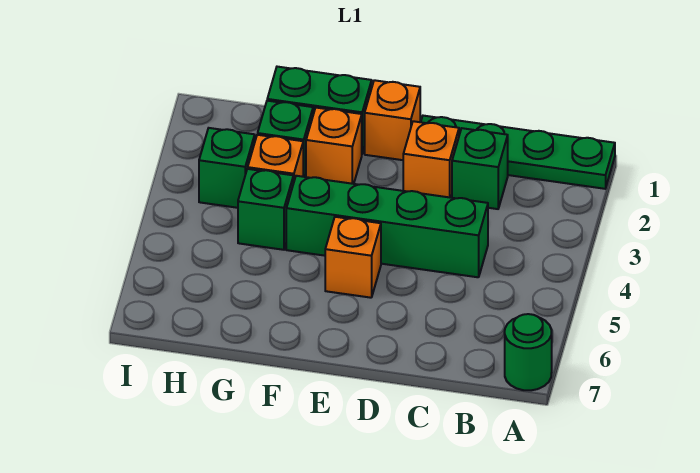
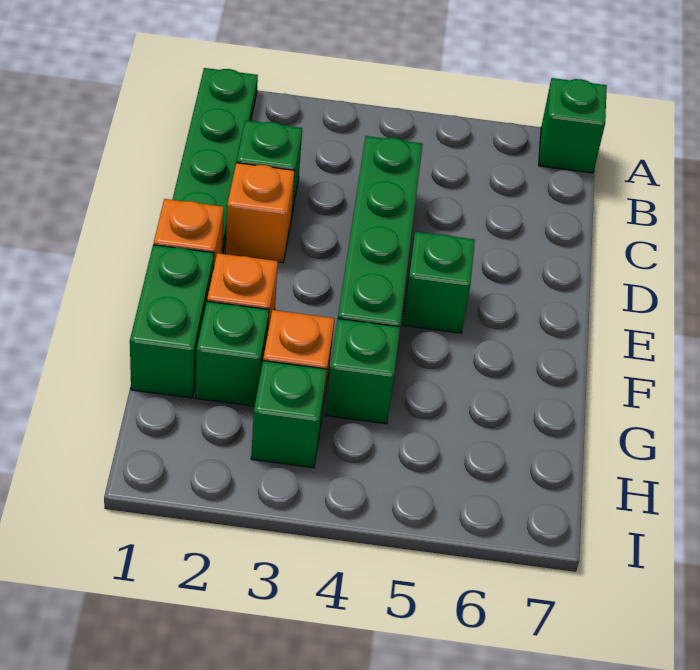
green 1x1 round brick [505,314,552,390] -> green 1x1 brick [539,78,607,173]
orange 1x1 brick [325,217,381,298] -> green 1x1 brick [403,232,475,333]

